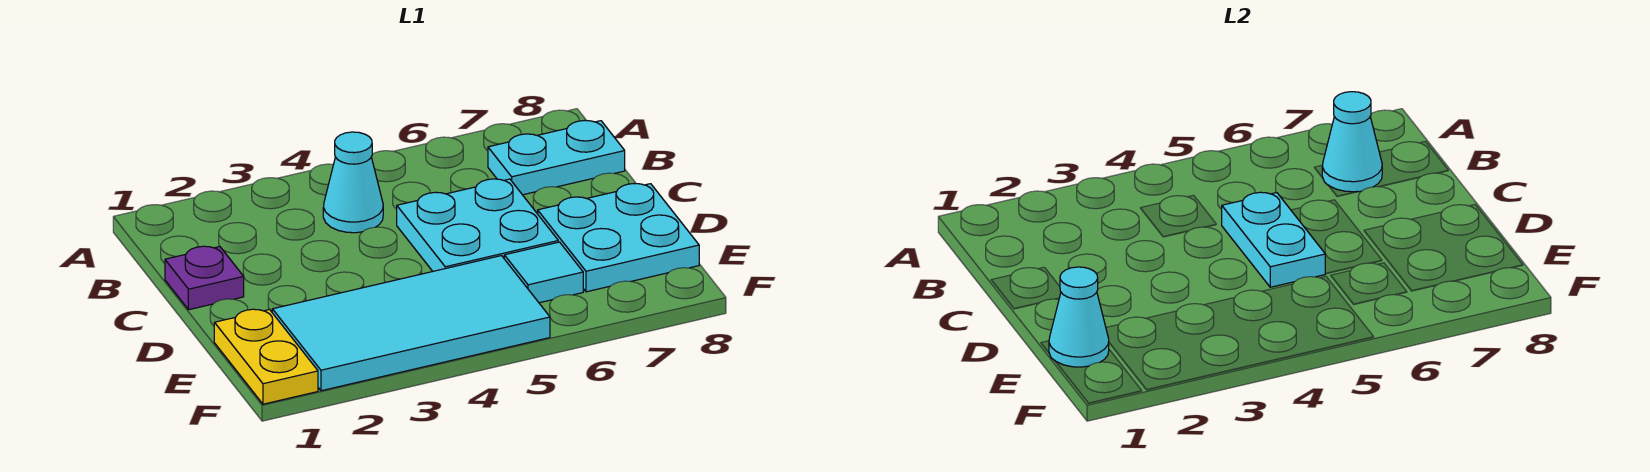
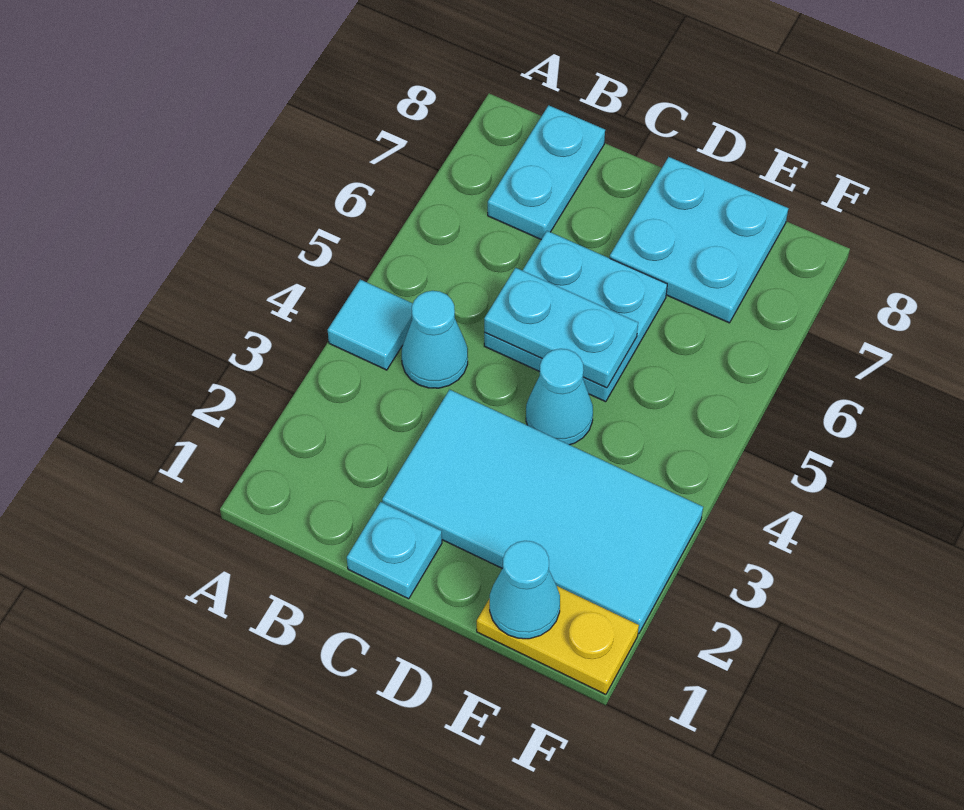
cyan 1x1 cone [1322,92,1382,192] -> cyan 1x1 cone moved to [526,349,593,445]
purple 1x1 plate [165,246,244,310] -> cyan 1x1 plate [347,502,442,599]
cyan 2x4 tile [272,256,550,391] -> cyan 2x4 tile turned to [382,390,703,634]
cyan 1x1 tile [504,242,583,303] -> cyan 1x1 tile moved to [328,280,413,370]

